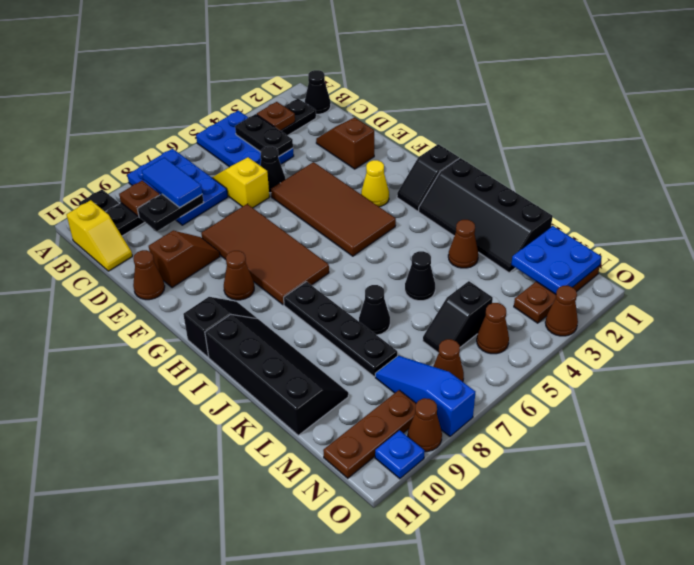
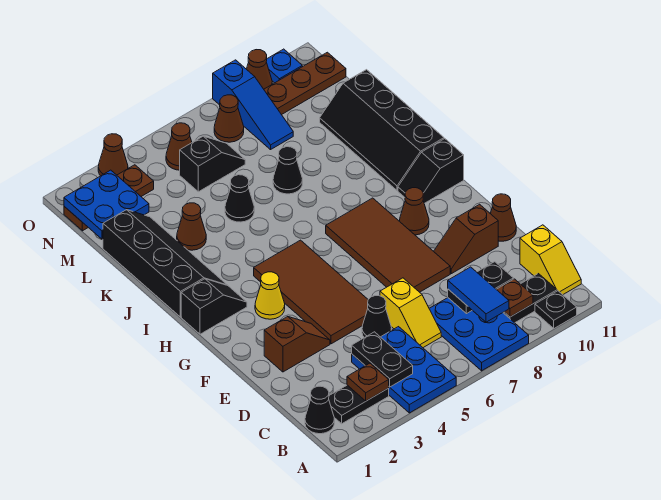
yellow 1x2 slope [67,200,132,271] -> yellow 1x2 slope turned to [520,225,581,295]
brown 1x2 slope [316,117,374,169] -> brown 1x2 slope turned to [264,317,330,372]
black 1x4 plate [284,282,397,377] -> none

